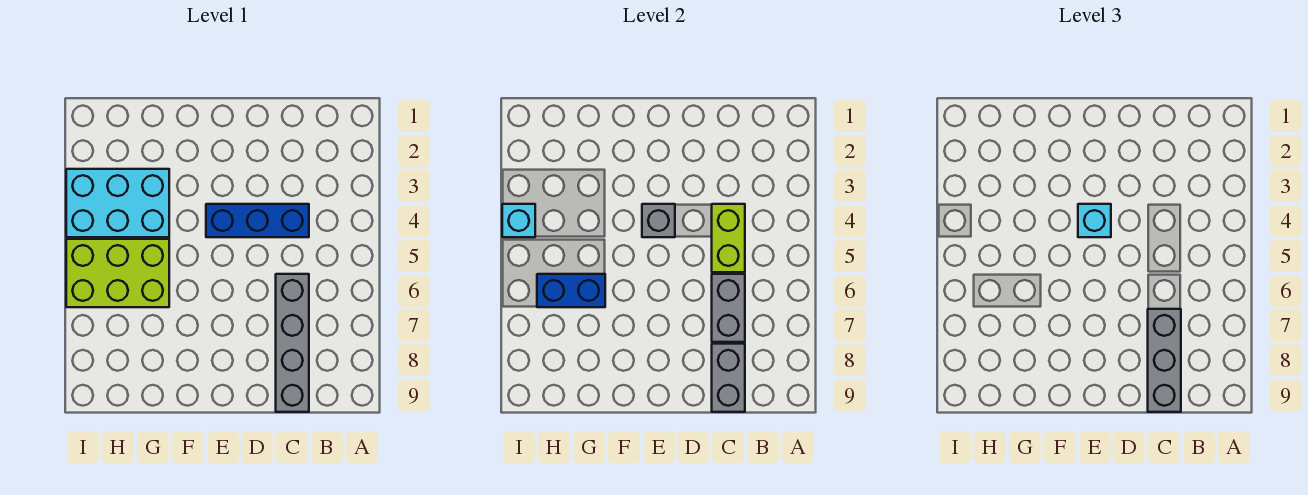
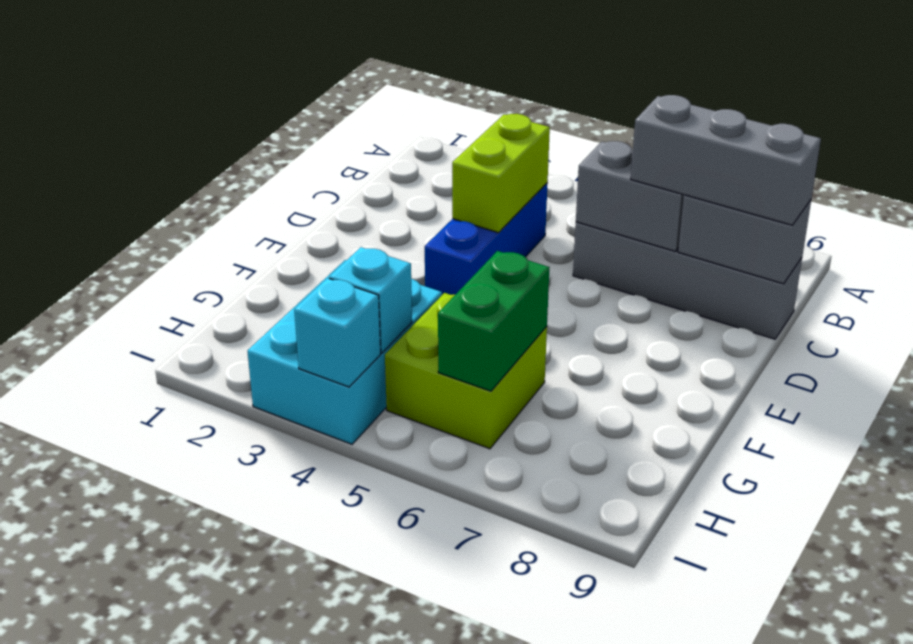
lime 1x2 brick [712,204,745,272] -> lime 1x2 brick turned to [452,114,550,233]
grey 1x1 brick [642,204,675,237] -> none
cyan 1x1 brick [1078,204,1111,237] -> cyan 1x1 brick moved to [329,247,412,353]
lime 2x3 brick [66,239,169,307] -> lime 2x2 brick [385,293,547,449]
blue 1x2 brick [537,274,605,307] -> green 1x2 brick [438,251,549,391]

